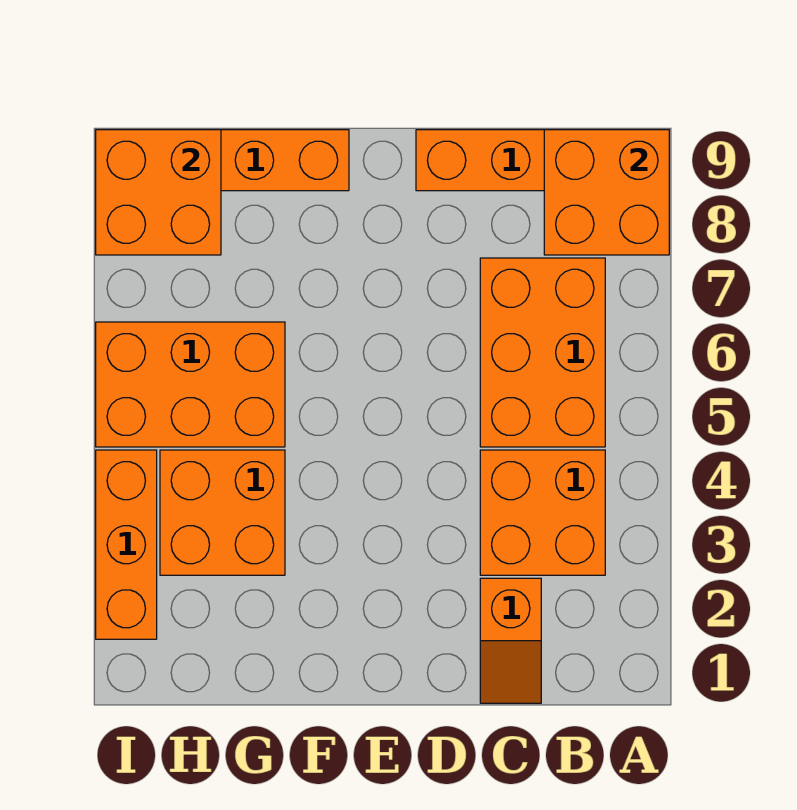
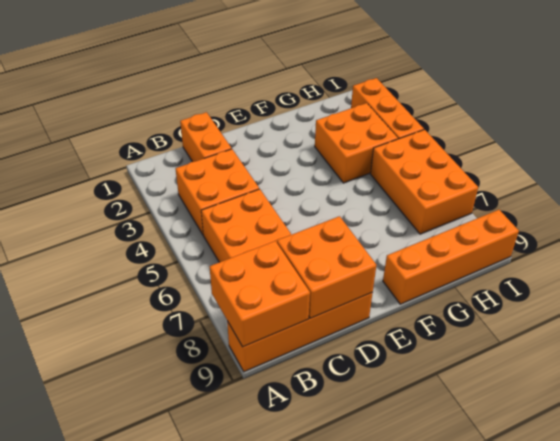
orange 1x2 slope [480,578,541,703] -> orange 1x2 brick [180,112,232,162]
orange 2x3 brick [96,322,285,447] -> orange 2x3 brick turned to [371,130,478,234]
orange 2x2 brick [96,130,221,255] -> orange 2x2 brick moved to [277,216,376,318]

